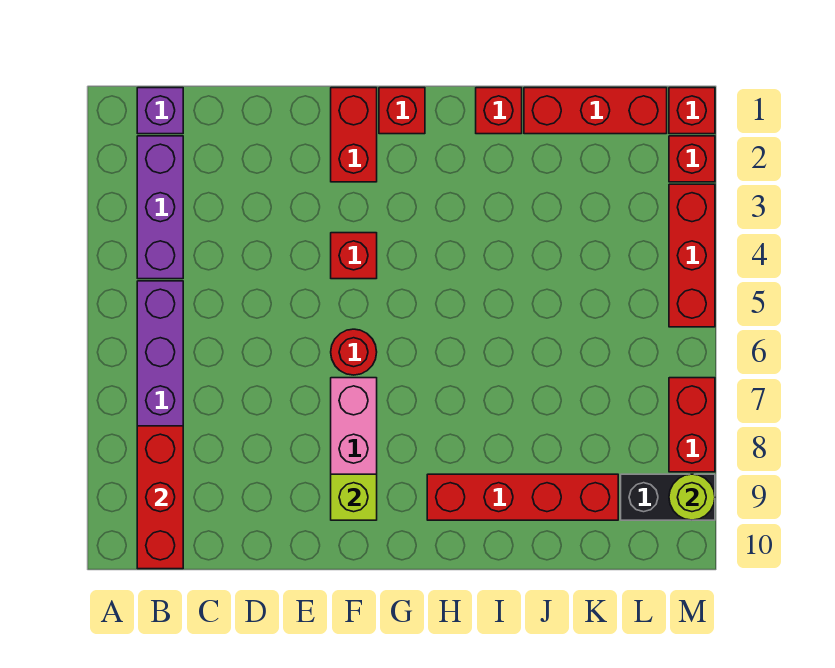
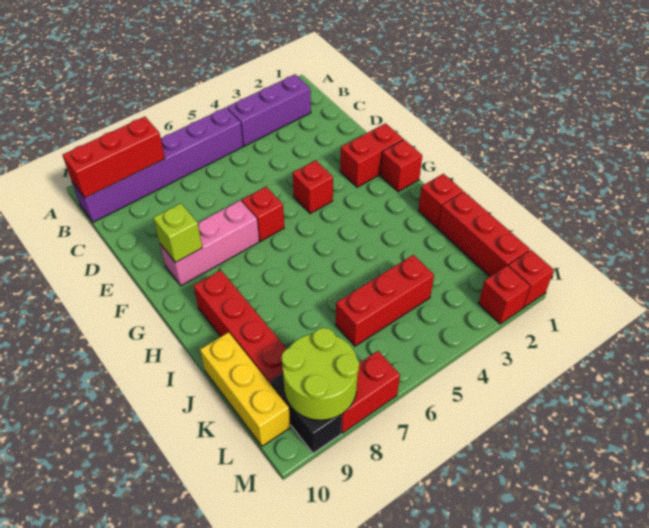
purple 1x1 brick [137,88,183,134] -> none
red 1x1 round brick [331,329,377,375] -> red 1x1 brick [242,187,284,241]
none -> yellow 1x3 brick [200,332,290,446]
red 1x3 brick [669,184,715,327] -> red 1x3 brick moved to [336,255,434,346]
lime 1x1 round brick [669,474,715,520] -> lime 2x2 round brick [281,328,359,420]

